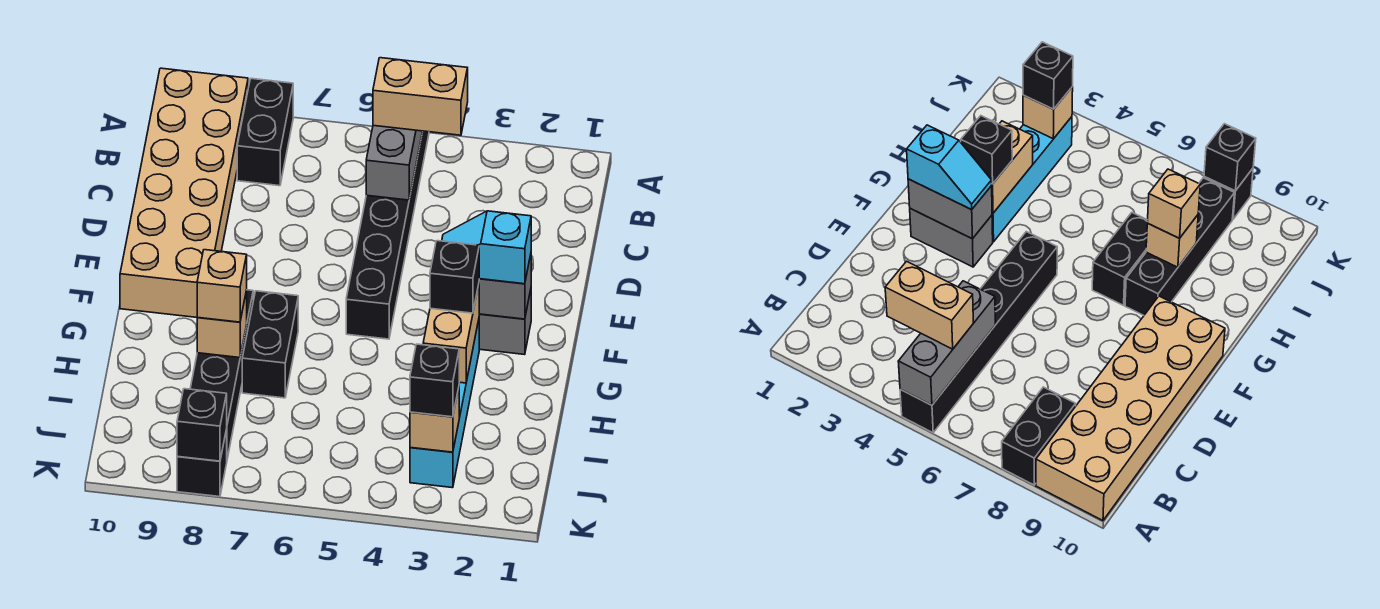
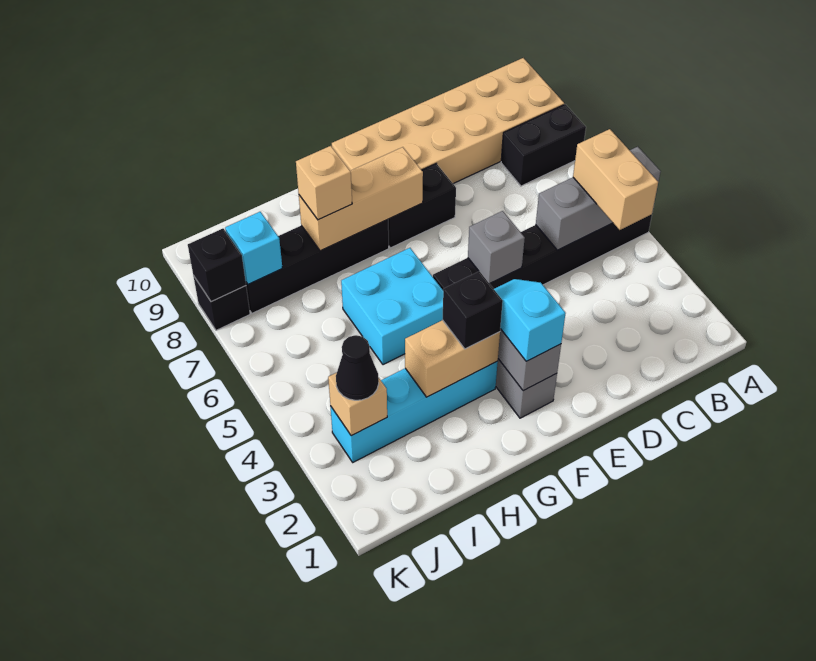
none -> grey 1x1 brick [468,211,525,284]
none -> cyan 2x2 brick [341,248,443,365]
black 1x2 brick [242,291,298,398] -> black 1x2 brick moved to [388,164,456,248]
tan 1x1 brick [197,290,247,358] -> tan 1x3 brick [299,147,423,251]
black 1x1 brick [410,344,459,417] -> black 1x1 cone [336,335,379,400]
none -> cyan 1x1 brick [225,212,282,284]

